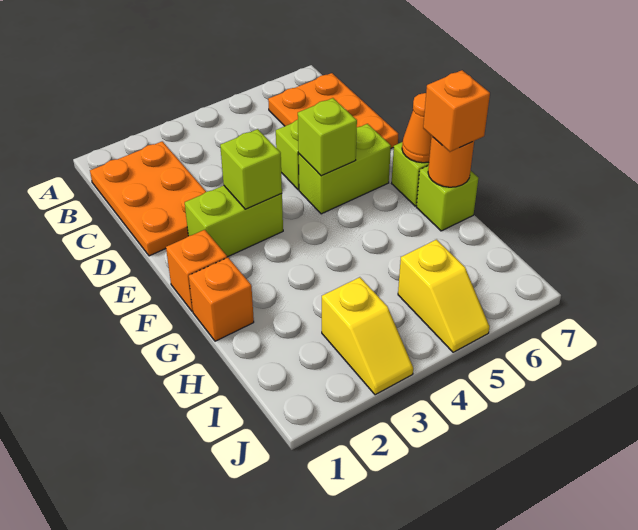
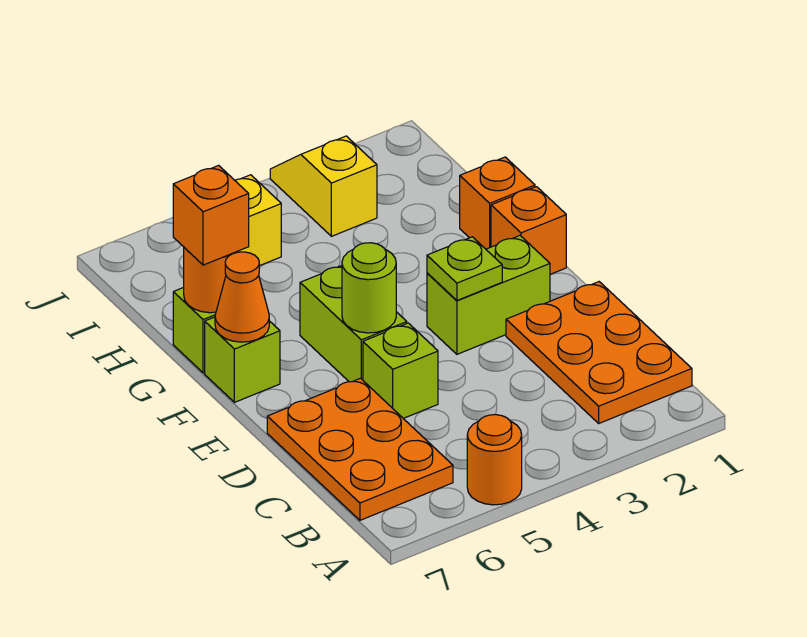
none -> orange 1x1 round brick [467,415,522,505]
lime 1x1 brick [220,129,282,209] -> lime 1x1 plate [427,237,502,300]
lime 1x2 brick [298,124,391,214] -> lime 1x2 brick turned to [300,266,407,382]
lime 1x1 brick [298,98,357,176] -> lime 1x1 round brick [342,243,396,333]

